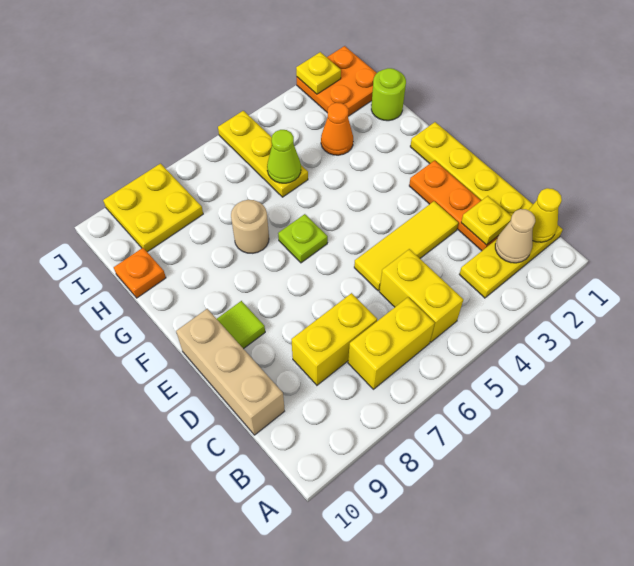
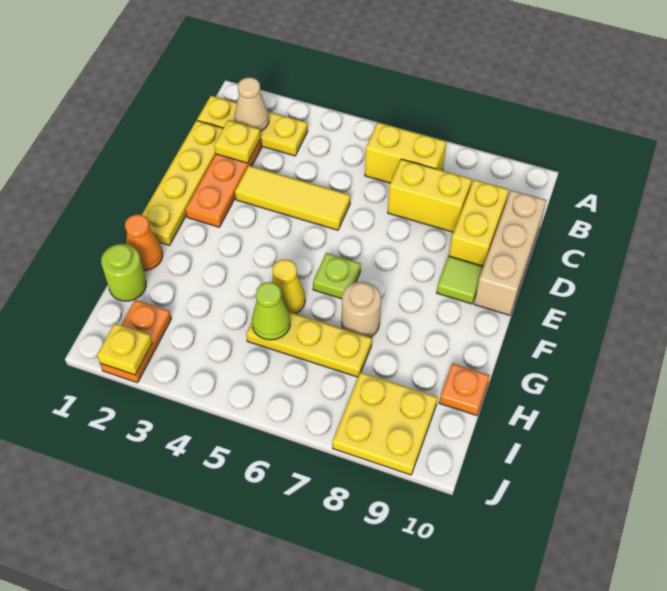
yellow 1x1 cone [528,188,562,242] -> yellow 1x1 cone moved to [271,259,305,314]
yellow 1x2 brick [379,249,463,342] -> yellow 1x2 brick moved to [449,180,509,266]
orange 1x1 cone [321,103,353,155] -> orange 1x1 cone moved to [125,215,163,271]
yellow 1x3 plate [218,111,308,197] -> yellow 1x3 plate turned to [246,312,372,377]
orange 2x2 plate [297,46,377,116] -> orange 1x2 plate [100,300,171,383]

